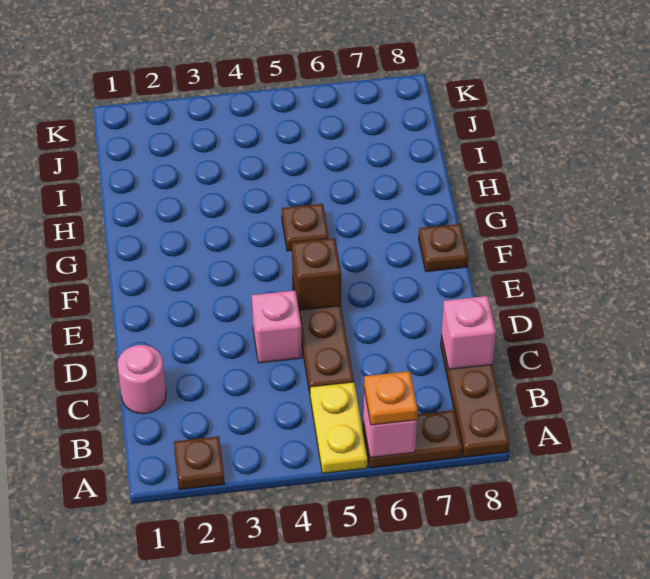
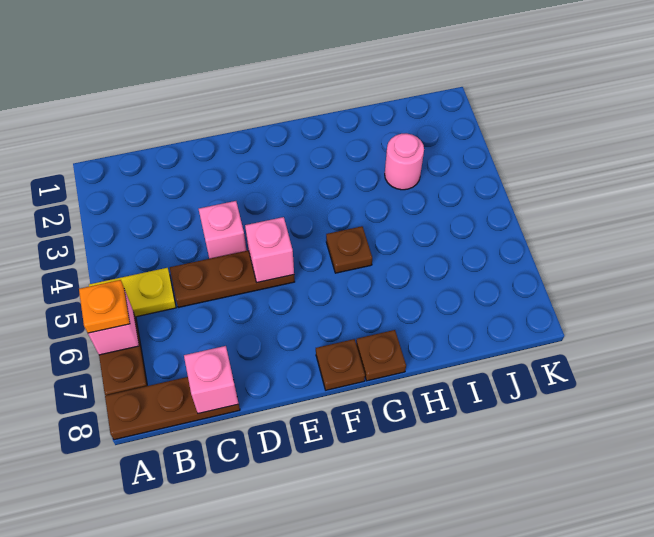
brown 1x1 plate [174,436,225,490] -> brown 1x1 plate moved to [356,330,406,381]
pink 1x1 round brick [118,345,166,414] -> pink 1x1 round brick moved to [385,134,424,190]
brown 1x1 brick [292,238,341,310] -> pink 1x1 brick [245,217,294,283]

